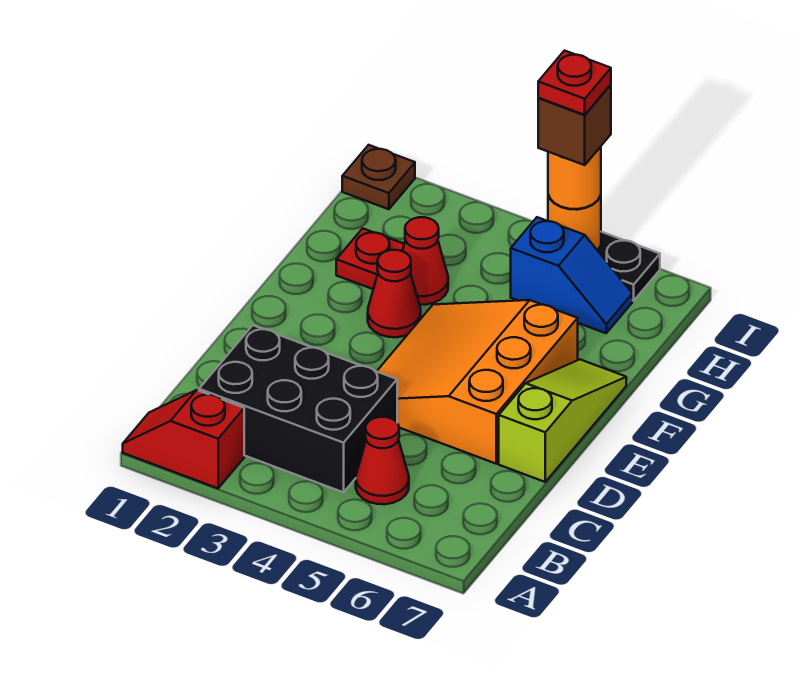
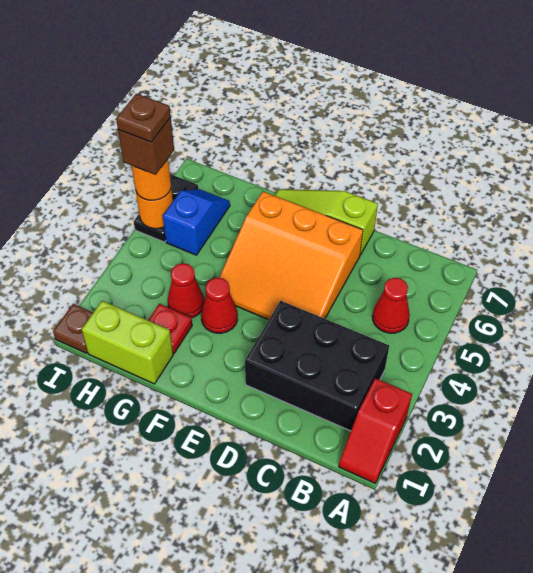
black 2x3 brick [199,325,397,492] -> black 2x3 brick turned to [245,301,389,431]
none -> lime 1x2 brick [82,301,173,384]
red 1x1 plate [538,51,611,115] -> brown 1x1 plate [116,94,171,142]

